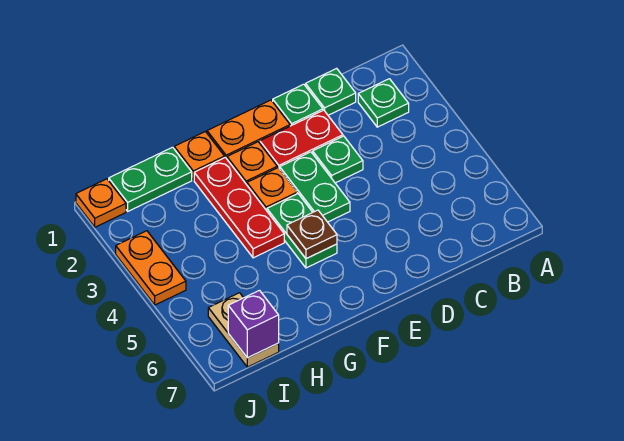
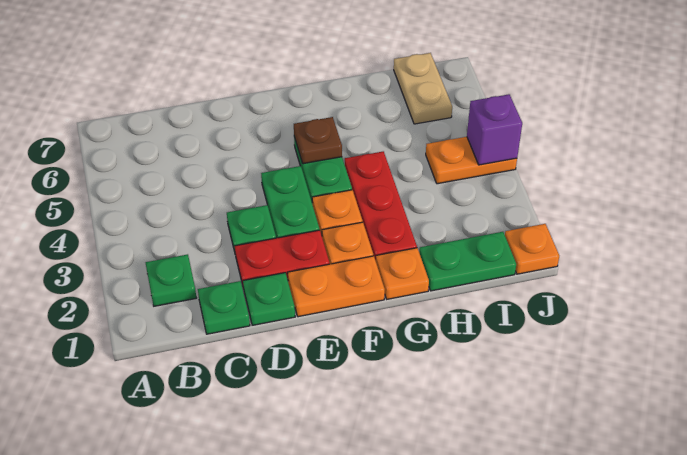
purple 1x1 brick [228,290,279,358] -> purple 1x1 brick moved to [467,94,522,165]
orange 1x2 plate [116,231,186,305] -> orange 1x2 plate turned to [426,137,517,184]

